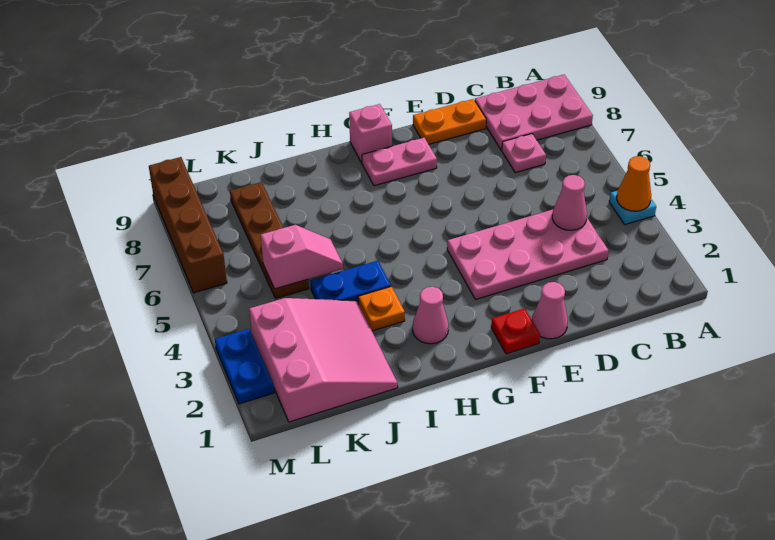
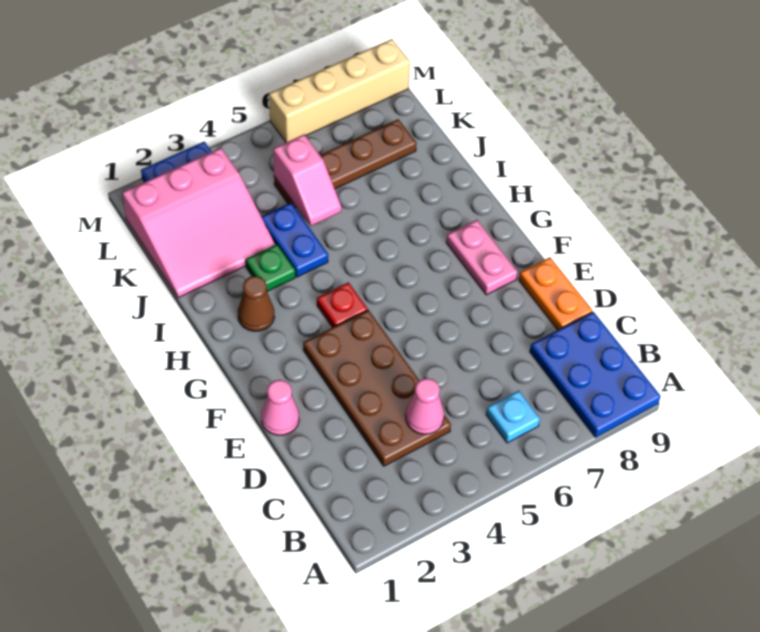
cyan 1x1 plate [609,191,656,225] -> cyan 1x1 plate moved to [486,391,540,443]
orange 1x1 cone [617,156,651,211] -> none
pink 2x3 plate [475,75,593,150] -> blue 2x3 plate [530,312,661,437]
pink 2x4 plate [447,210,609,300] -> brown 2x4 plate [303,310,451,466]
pink 1x1 plate [502,134,546,173] -> none
red 1x1 plate [491,308,540,354] -> red 1x1 plate moved to [317,282,368,327]
pink 1x1 brick [349,104,392,163] -> none
pink 1x1 cone [413,287,449,344] -> brown 1x1 cone [238,276,275,331]
orange 1x1 plate [358,287,405,331] -> green 1x1 plate [246,244,295,291]
brown 1x4 brick [149,157,227,293] -> tan 1x4 brick [269,39,410,142]

